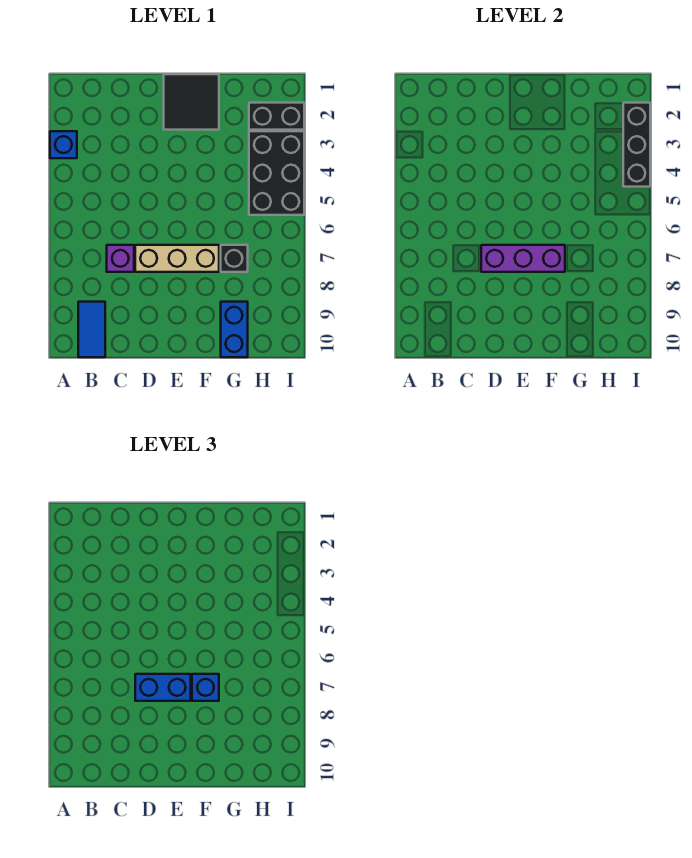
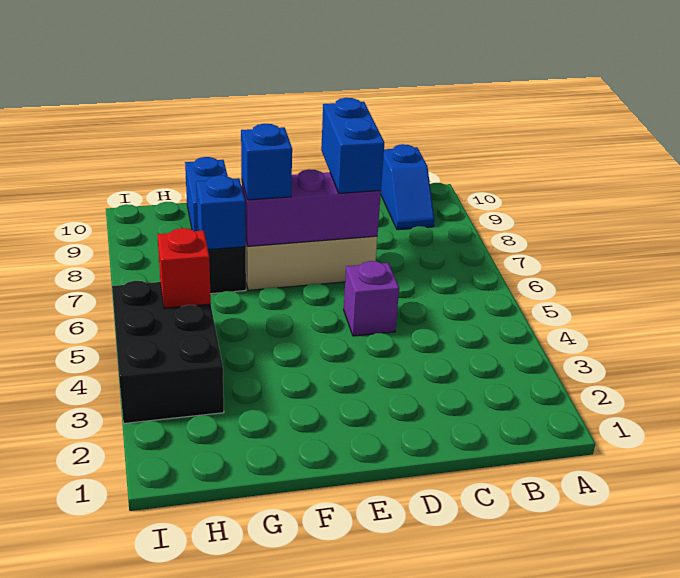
blue 1x1 brick [50,131,77,158] -> blue 1x1 brick moved to [196,175,246,250]
blue 1x2 tile [78,302,105,357] -> blue 1x2 slope [381,144,434,230]
purple 1x1 brick [107,245,134,272] -> purple 1x1 brick moved to [344,261,399,336]
blue 1x2 brick [135,674,191,701] -> blue 1x2 brick turned to [321,98,384,193]
black 2x2 tile [164,74,219,130] -> none
black 1x2 brick [249,103,304,130] -> none
none -> red 1x1 brick [157,228,211,308]
black 1x3 brick [623,103,650,187] -> none

